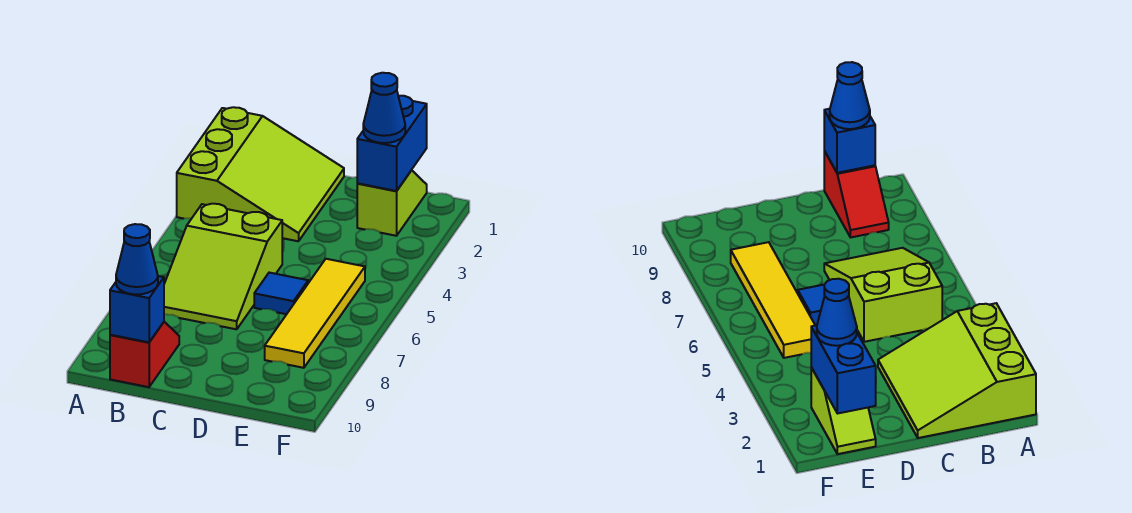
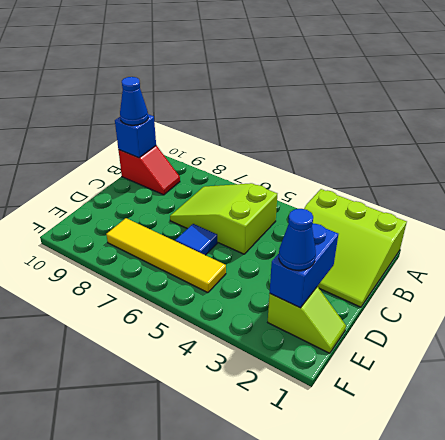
blue 1x2 brick [357,96,427,191] -> blue 1x2 brick turned to [270,224,338,308]

